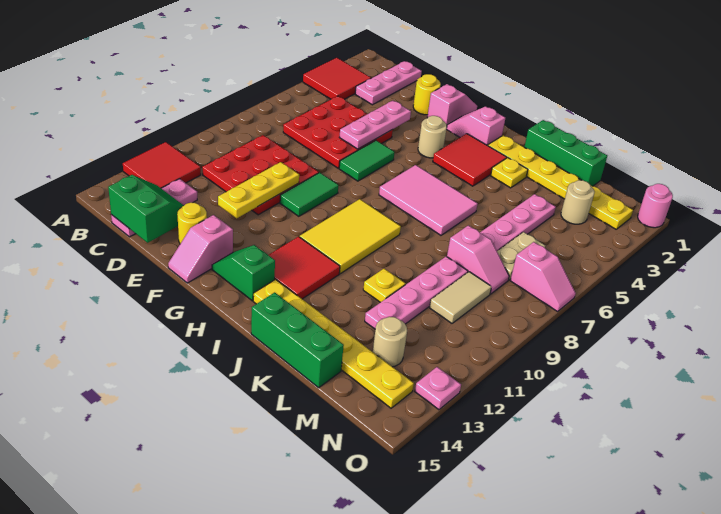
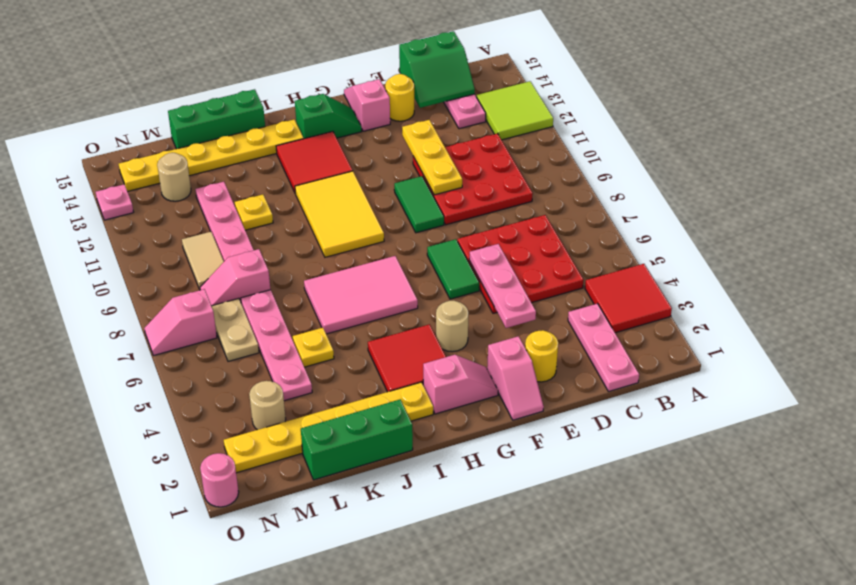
red 2x2 tile [123,142,201,188] -> lime 2x2 tile [477,81,553,140]
yellow 1x1 plate [491,158,528,188] -> yellow 1x1 plate moved to [293,328,334,367]

